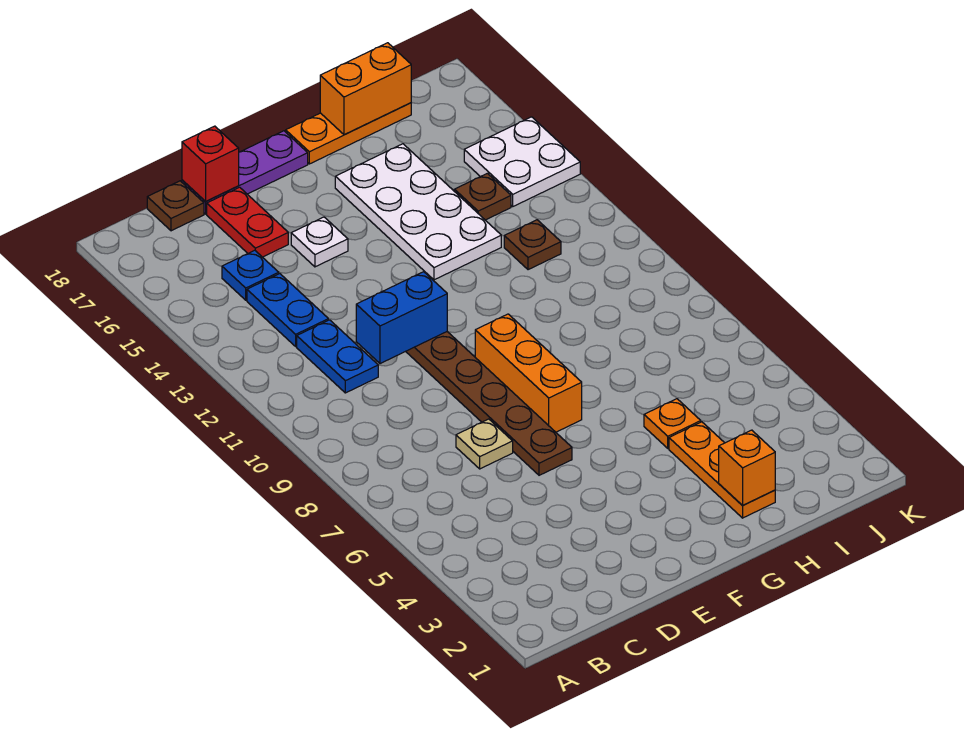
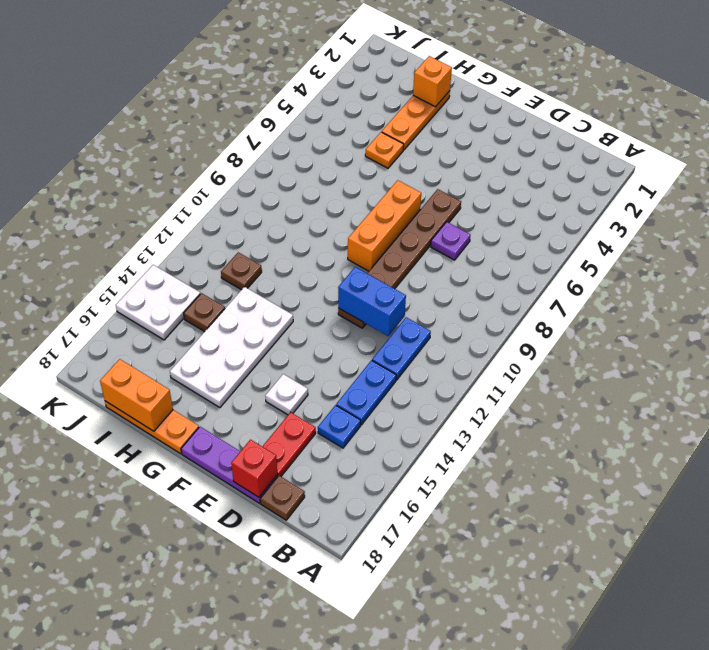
tan 1x1 plate [456,419,513,469] -> purple 1x1 plate [431,222,470,260]

